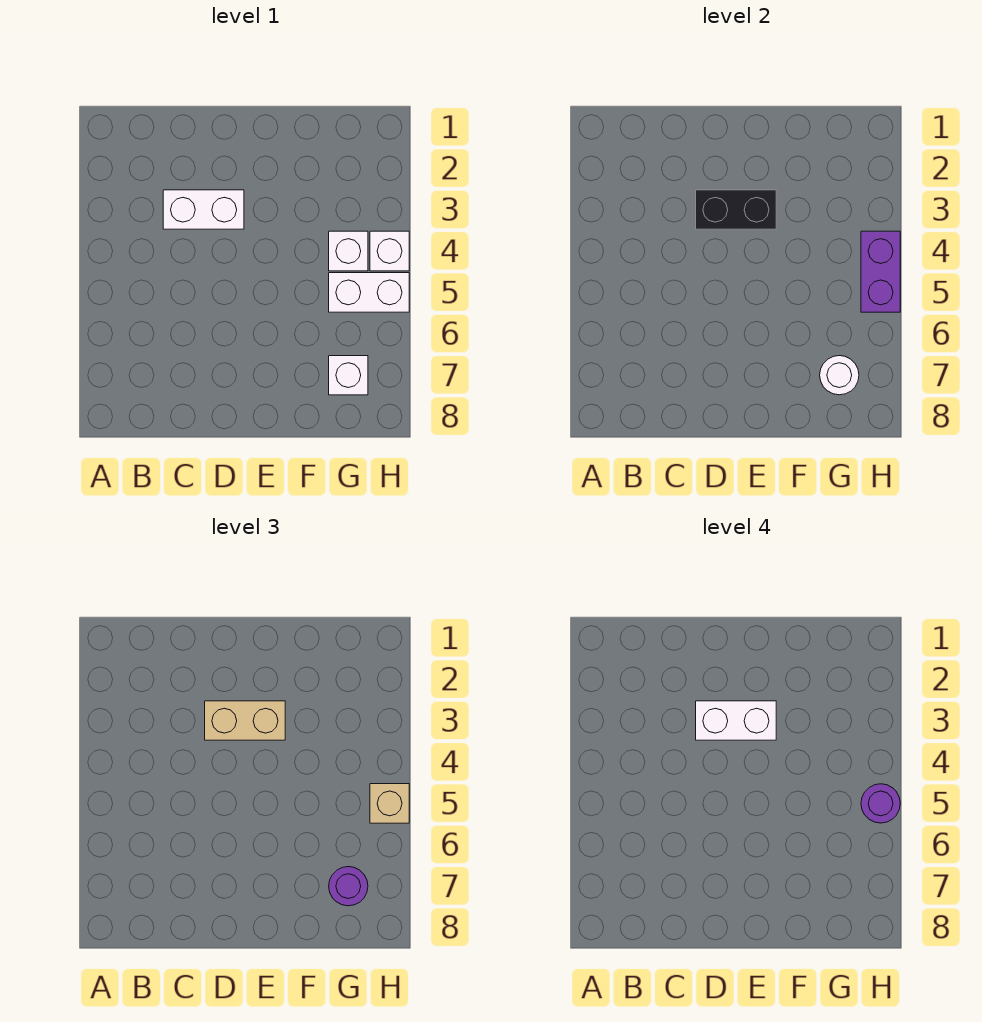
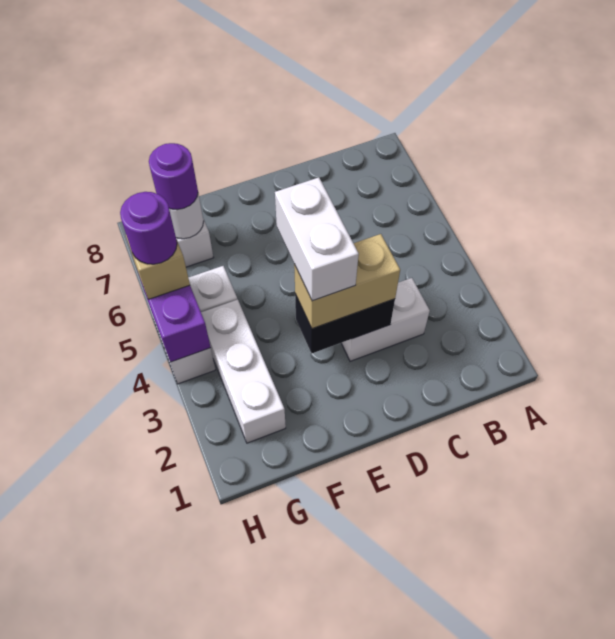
white 1x2 brick [696,701,776,740] -> white 1x2 brick turned to [275,177,359,301]
white 1x1 brick [329,231,368,271] -> white 1x3 brick [201,299,286,443]

